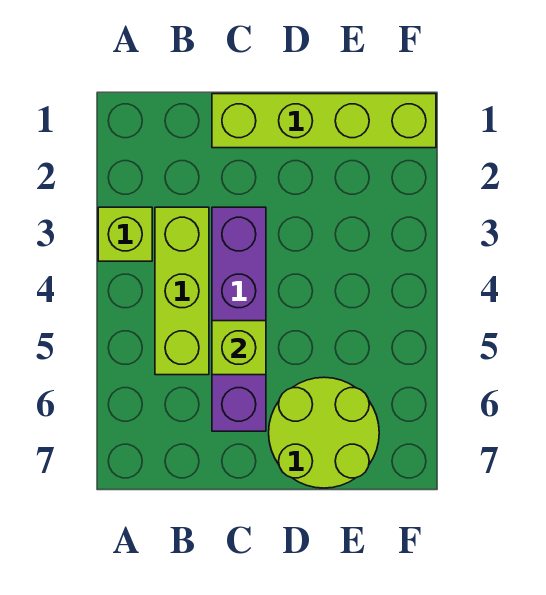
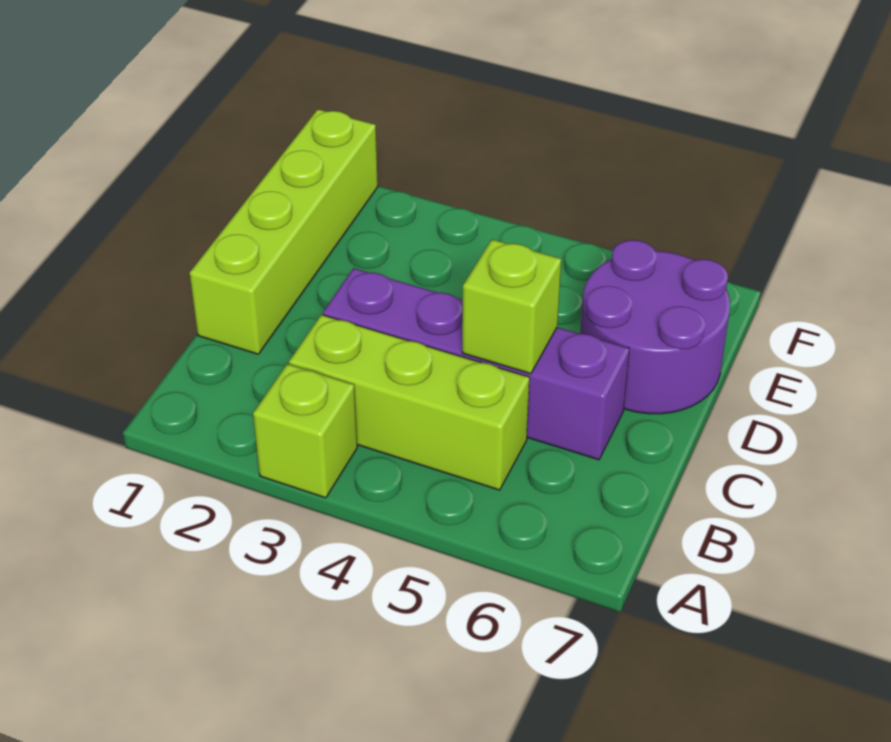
lime 2x2 round brick [269,377,379,488] -> purple 2x2 round brick [580,240,730,414]

